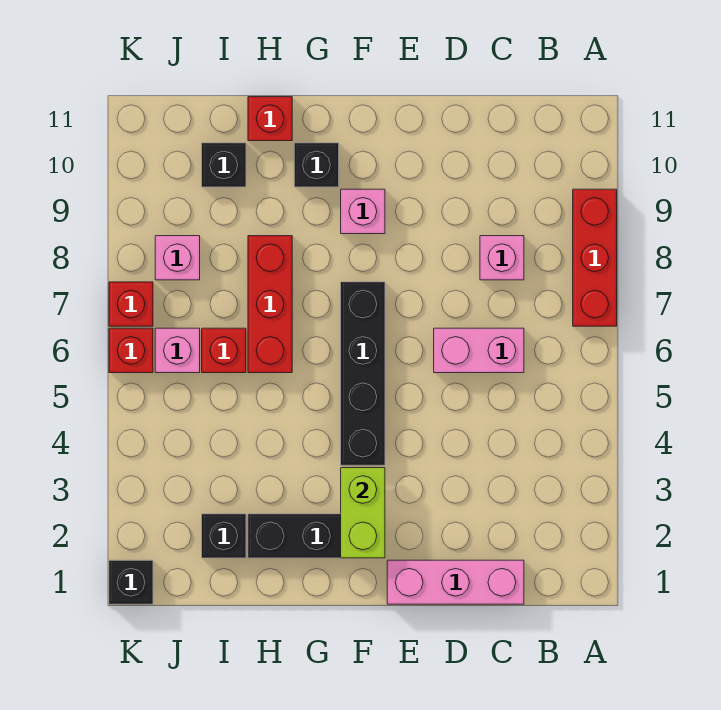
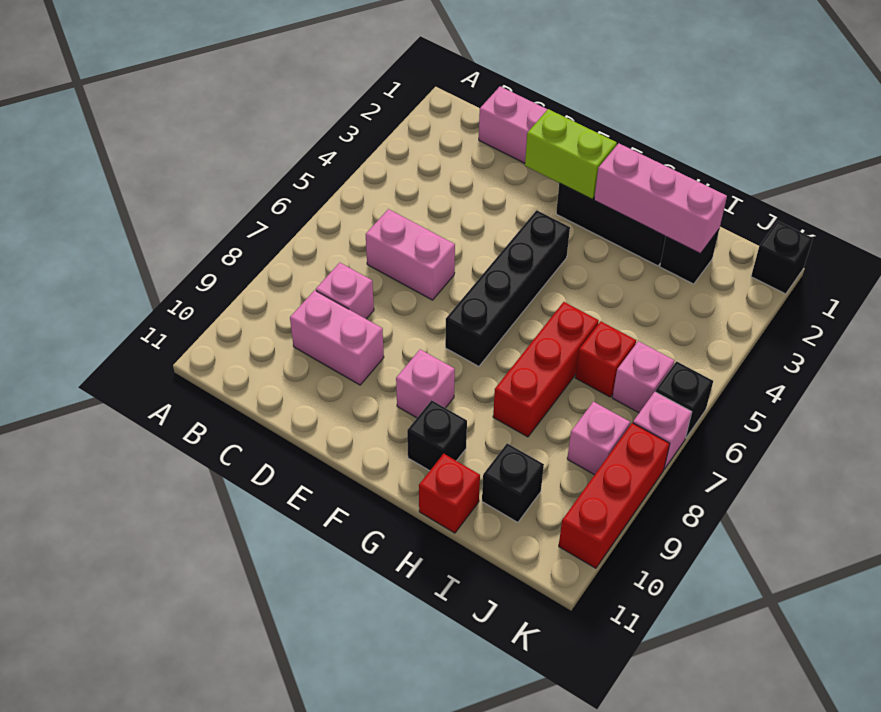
red 1x3 brick [573,189,617,326] -> red 1x3 brick moved to [559,423,670,568]
none -> pink 1x2 brick [290,290,384,385]
lime 1x2 brick [341,468,385,558] -> lime 1x2 brick turned to [525,109,617,199]
none -> pink 1x3 brick [594,143,727,254]
red 1x1 brick [109,328,153,373] -> black 1x1 brick [655,361,713,438]
red 1x1 brick [109,282,153,326] -> pink 1x1 brick [633,392,692,469]

